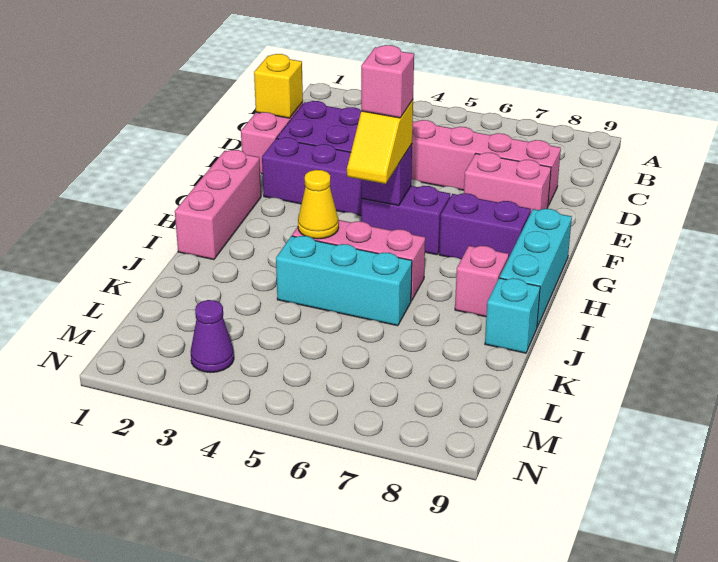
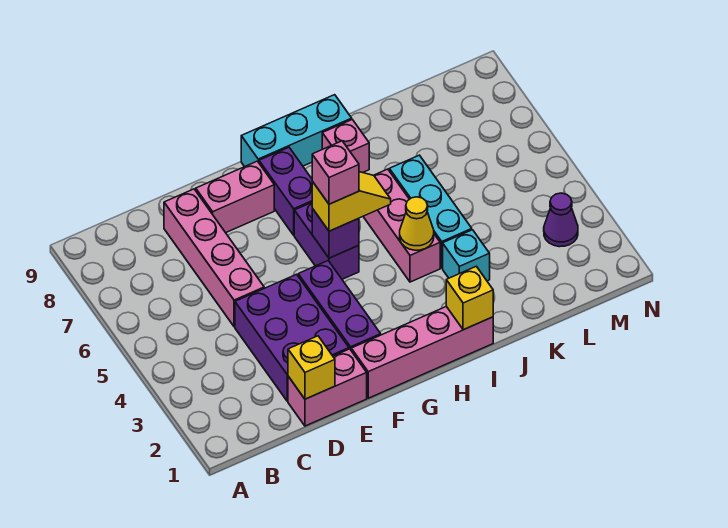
pink 1x2 brick [464,153,551,212] -> pink 1x2 brick turned to [196,161,274,233]
pink 1x3 brick [175,150,261,260] -> pink 1x4 brick [351,307,493,398]
none -> yellow 1x1 brick [446,266,493,330]
cyan 1x1 brick [485,278,540,353] -> cyan 1x1 brick moved to [443,230,490,281]

